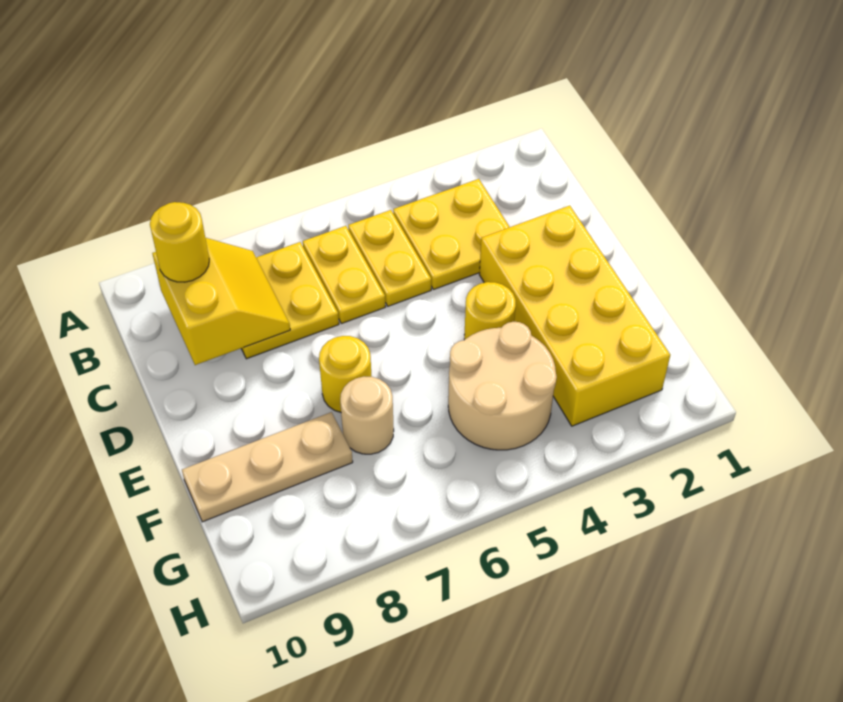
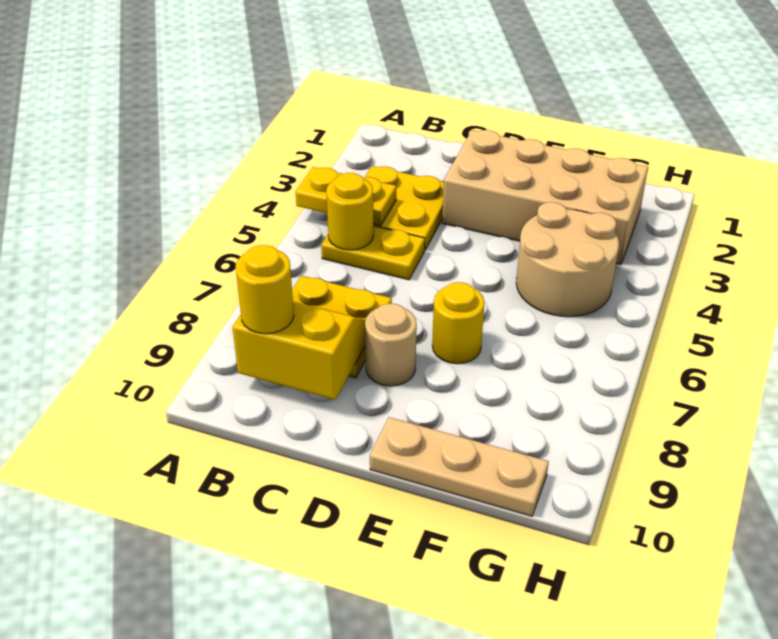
yellow 1x2 plate [303,226,386,324] -> yellow 1x2 plate moved to [296,167,396,226]
yellow 2x4 brick [479,206,670,426] -> tan 2x4 brick [442,130,648,264]
yellow 1x1 round brick [464,282,516,340] -> yellow 1x1 round brick moved to [326,173,374,250]
tan 1x1 round brick [340,376,394,454] -> tan 1x1 round brick moved to [365,304,417,386]
tan 1x3 plate [182,412,353,522] -> tan 1x3 plate turned to [370,417,549,516]

